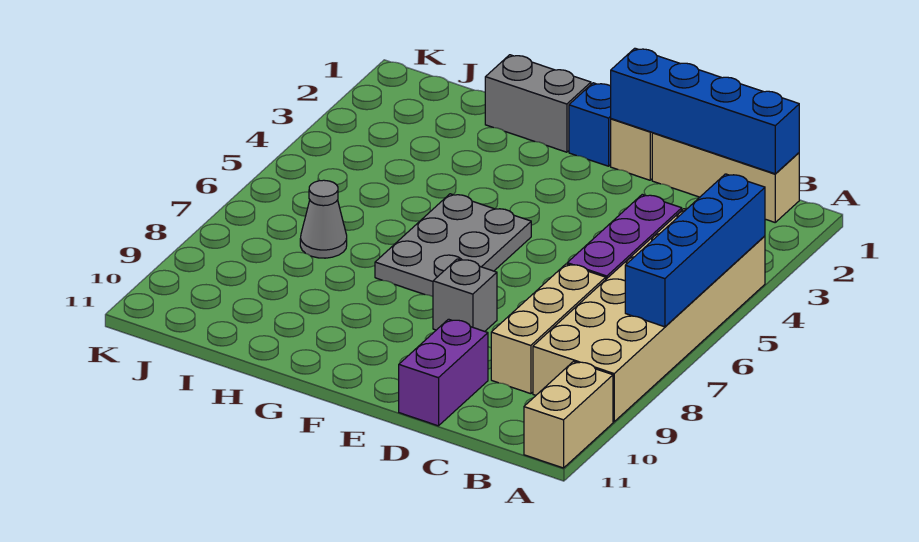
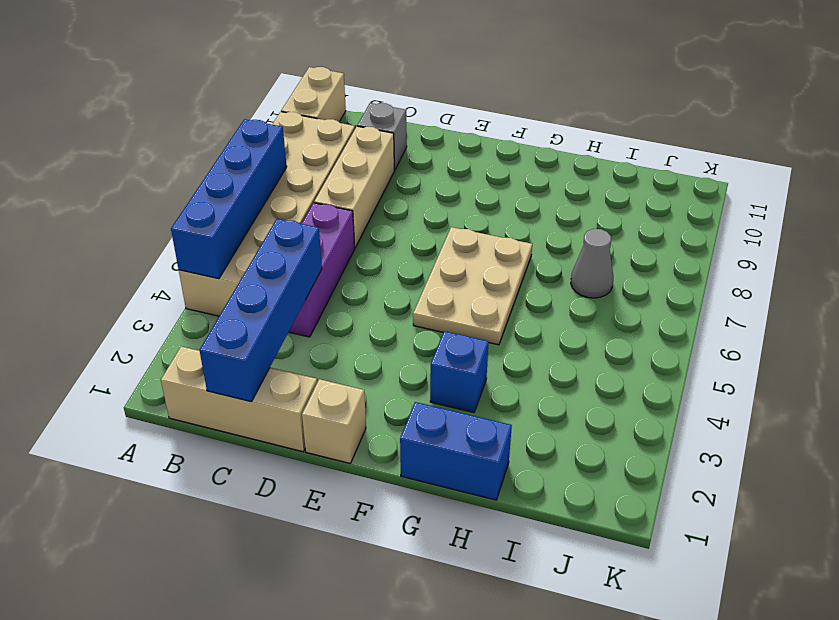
blue 1x4 brick [611,48,799,174] -> blue 1x4 brick turned to [199,219,322,402]
purple 1x2 brick [399,319,488,426] -> none
grey 1x1 brick [433,259,497,331] -> grey 1x1 brick moved to [357,103,407,170]
blue 1x1 brick [569,83,611,166] -> blue 1x1 brick moved to [430,331,489,413]
grey 2x3 plate [375,194,531,296] -> tan 2x3 plate [413,227,532,345]
grey 1x2 brick [485,55,591,152] -> blue 1x2 brick [400,402,512,500]

